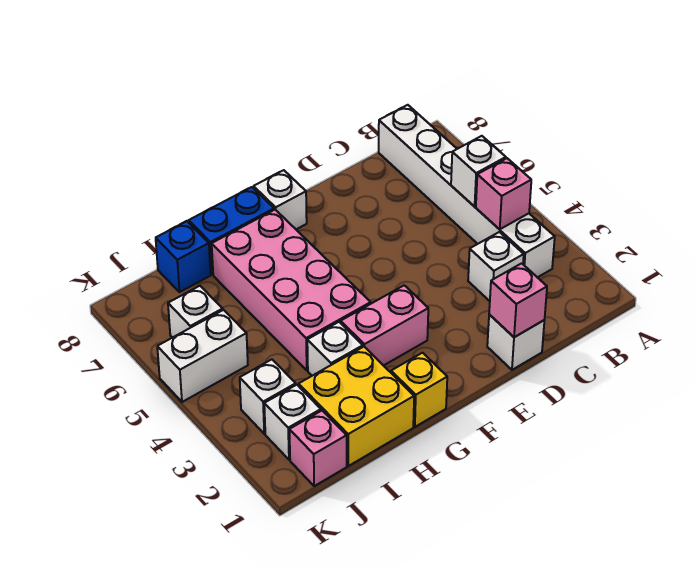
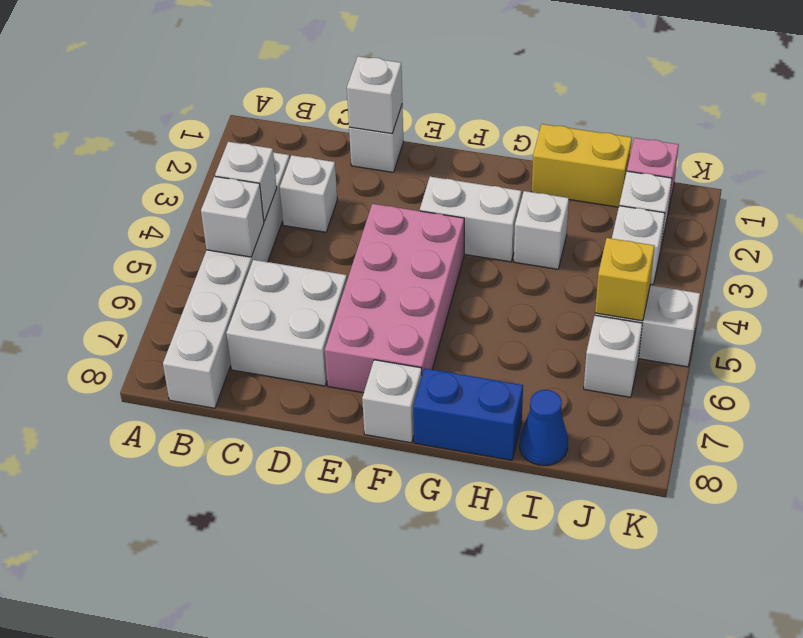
pink 1x1 brick [476,158,531,229] -> white 1x1 brick [215,142,277,221]
none -> white 2x2 brick [226,260,347,386]
pink 1x1 brick [489,263,547,337] -> white 1x1 brick [347,56,402,134]
pink 1x2 brick [341,285,428,366] -> white 1x2 brick [420,177,521,262]
yellow 1x1 brick [391,353,447,427] -> yellow 1x1 brick moved to [595,238,654,321]
pink 2x4 brick [212,210,371,370] -> pink 2x4 brick moved to [325,204,464,393]
yellow 2x2 brick [299,347,414,466] -> yellow 1x2 brick [532,124,632,207]
blue 1x1 brick [156,221,211,292] -> blue 1x1 cone [519,390,568,465]

